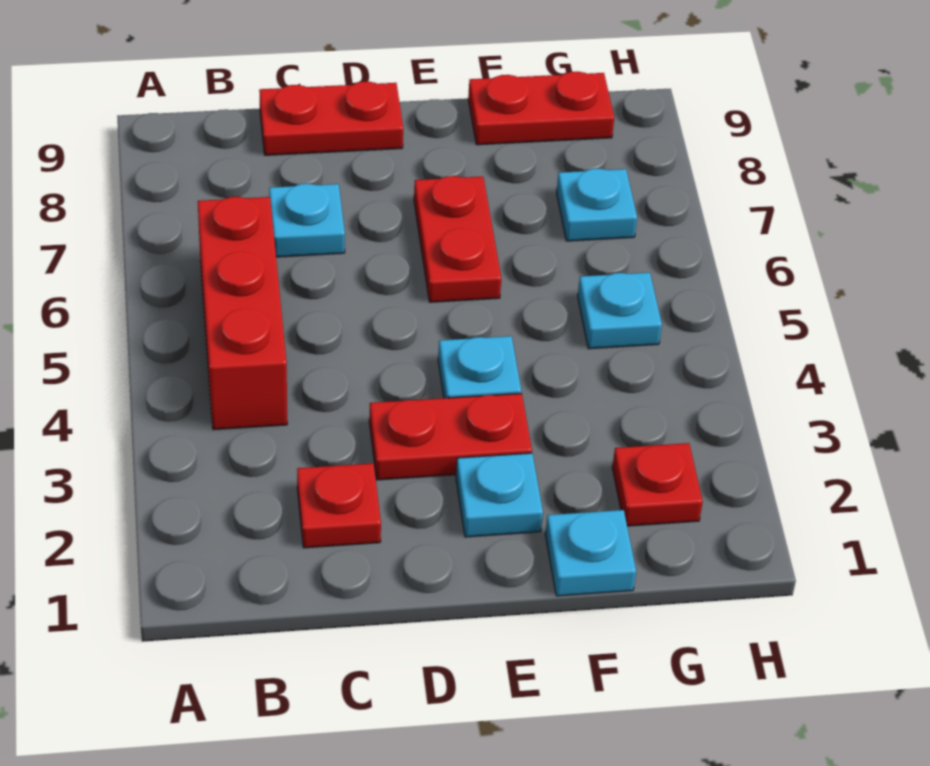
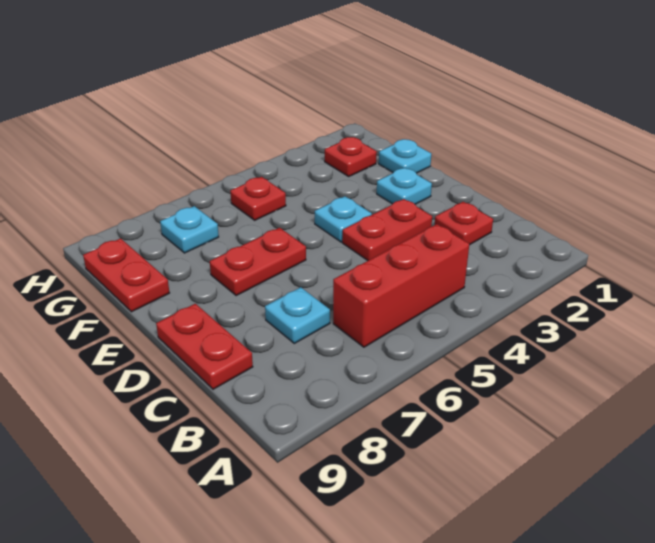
red 1x2 plate [369,393,532,480] -> red 1x2 plate turned to [342,199,432,260]
cyan 1x1 plate [578,273,662,349] -> red 1x1 plate [230,177,286,220]

